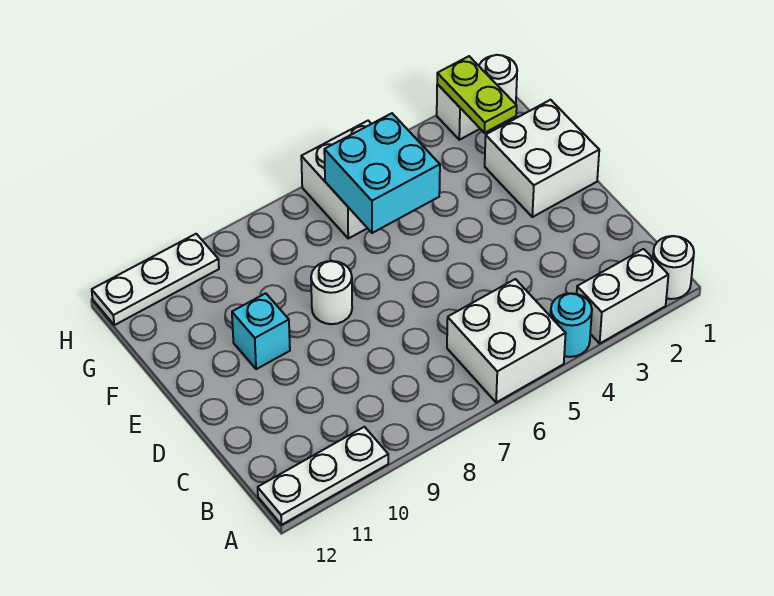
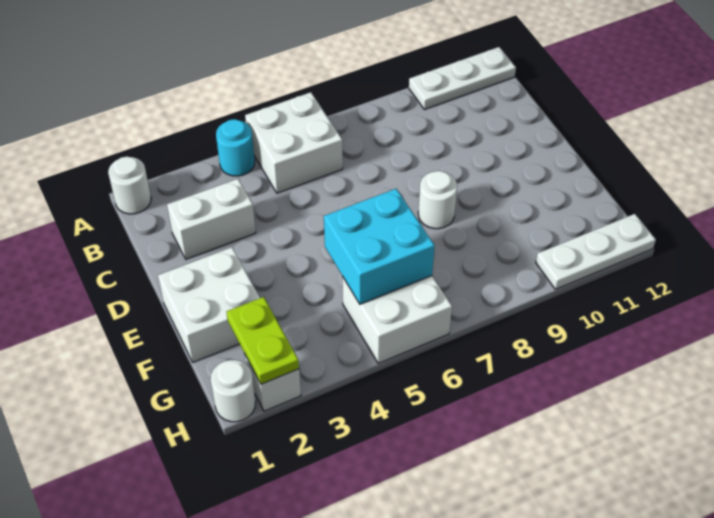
white 1x2 brick [577,249,668,343] -> white 1x2 brick moved to [167,179,256,259]
cyan 1x1 brick [232,293,290,369] -> none

